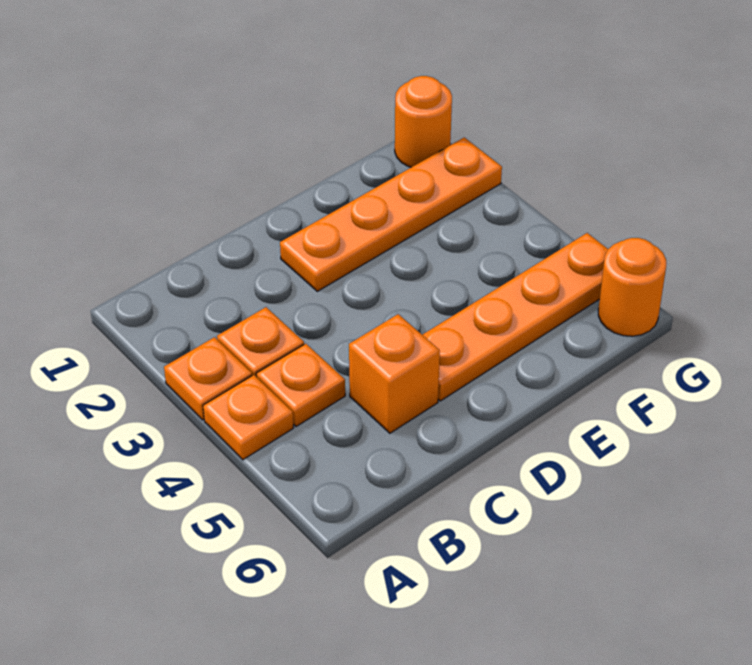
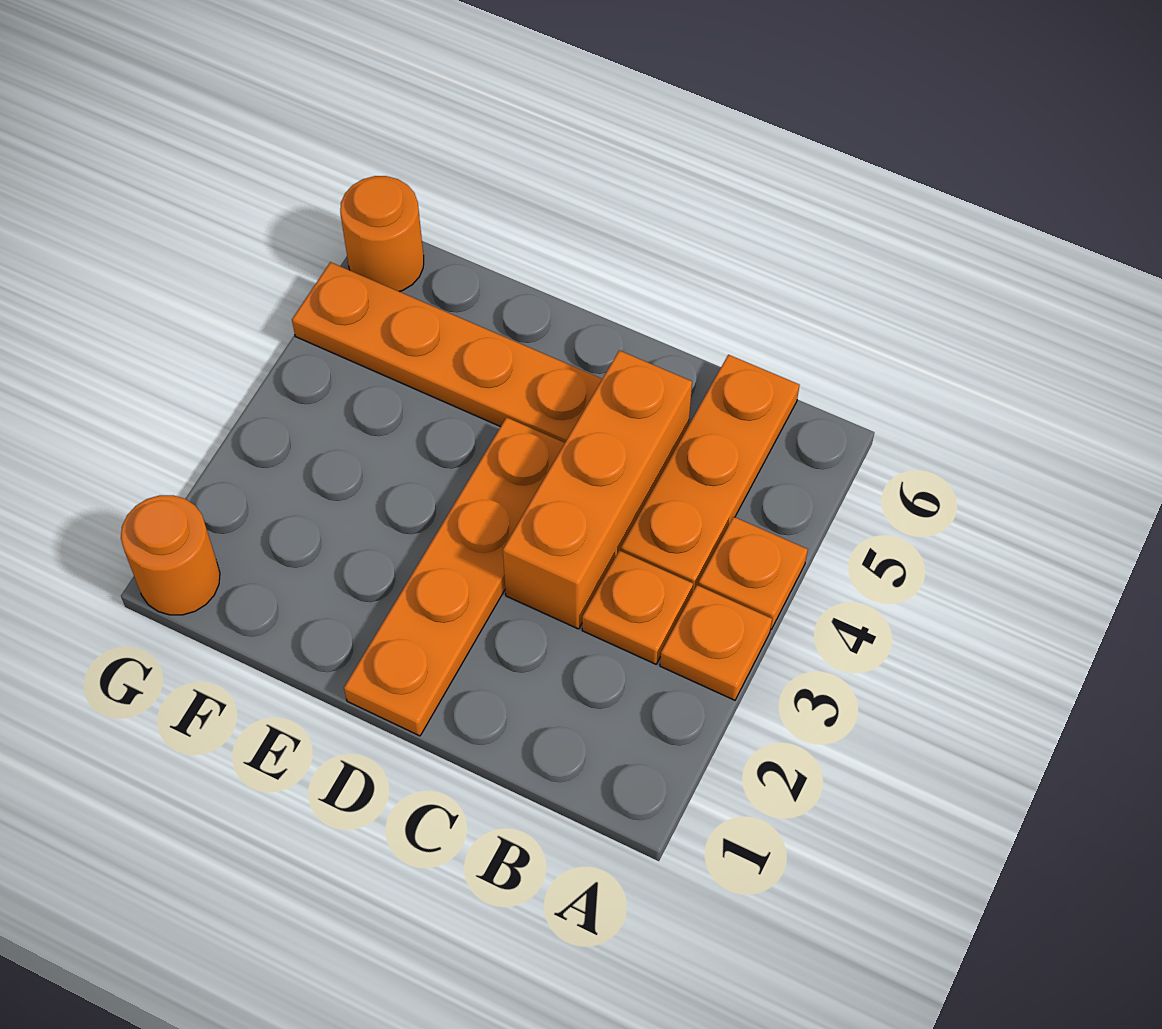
orange 1x1 plate [256,344,345,427] -> orange 1x3 plate [621,355,799,593]
orange 1x1 brick [349,314,440,433] -> orange 1x3 brick [503,350,692,629]
orange 1x4 plate [280,138,502,291] -> orange 1x4 plate turned to [344,417,565,736]

